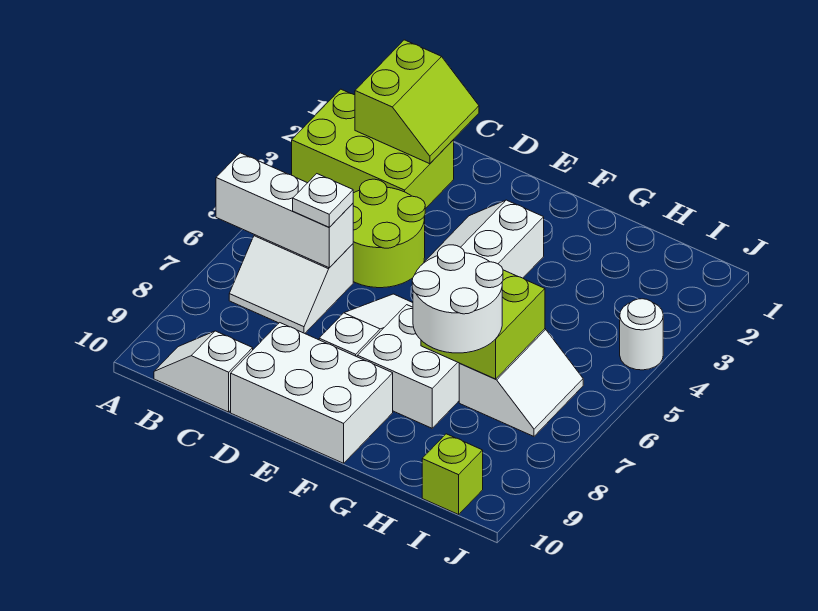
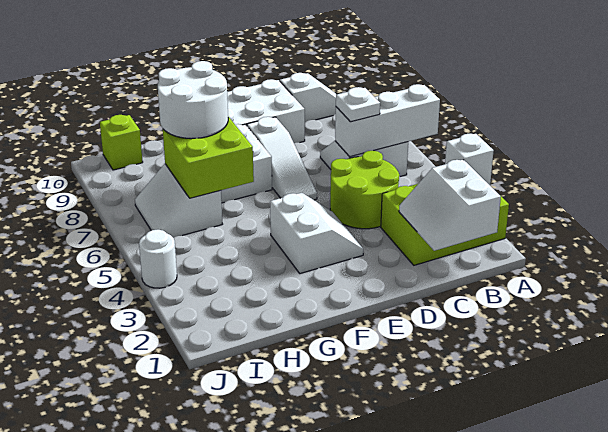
none -> white 1x1 brick [445,134,494,185]
lime 2x2 slope [355,40,479,164] -> white 2x2 slope [399,160,501,251]

